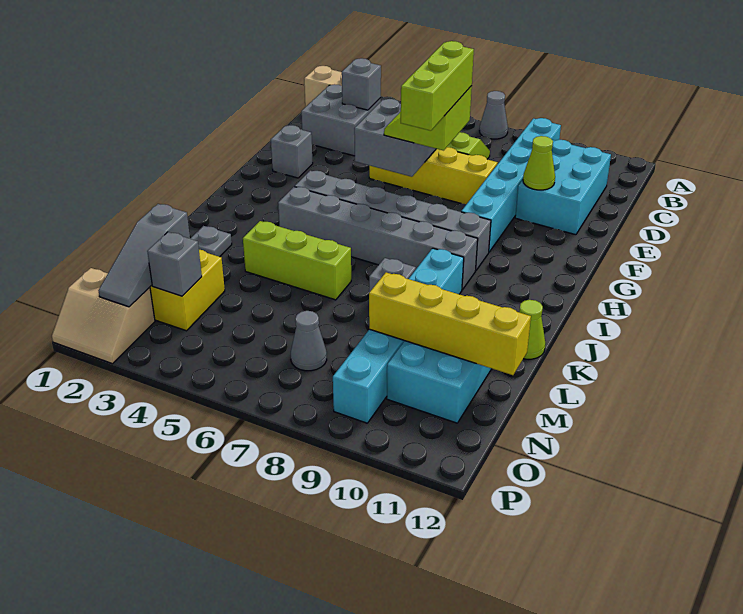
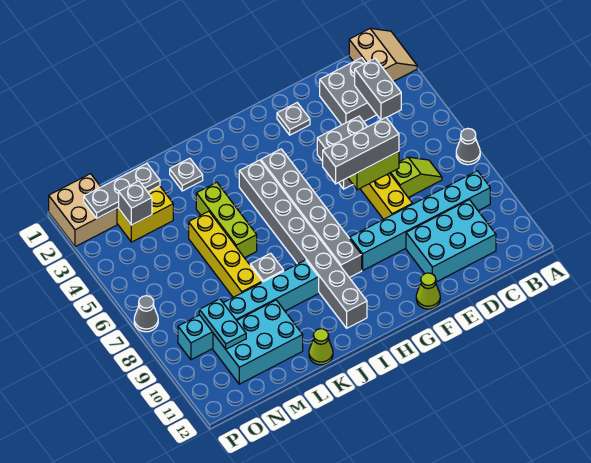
grey 1x1 brick [342,58,381,110] -> grey 1x2 brick [355,59,401,120]
lime 1x3 brick [401,41,474,131] -> grey 1x3 brick [323,118,399,184]
lime 1x1 cone [523,136,555,190] -> lime 1x1 cone moved to [416,273,440,309]
grey 1x1 brick [271,125,313,178] -> grey 1x1 plate [277,103,310,135]
grey 1x6 brick [278,187,478,290] -> grey 1x8 brick [239,160,367,328]
grey 1x3 slope [98,204,190,307] -> grey 1x3 plate [84,163,160,219]
yellow 1x4 brick [369,272,531,375] -> yellow 1x4 brick moved to [189,211,262,297]
grey 1x1 cone [291,311,327,371] -> grey 1x1 cone moved to [134,296,158,332]
none -> cyan 1x2 plate [199,299,246,349]
tan 2x2 slope [52,268,155,364] -> tan 2x2 brick [49,174,117,247]

